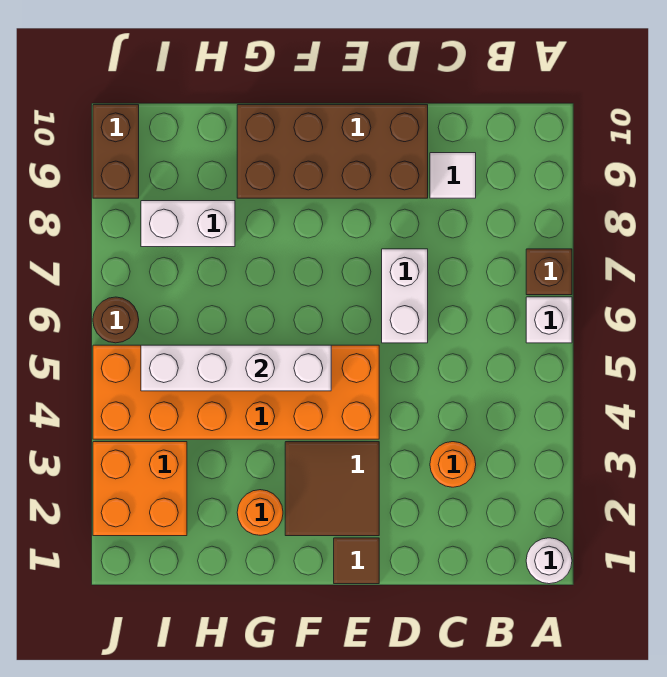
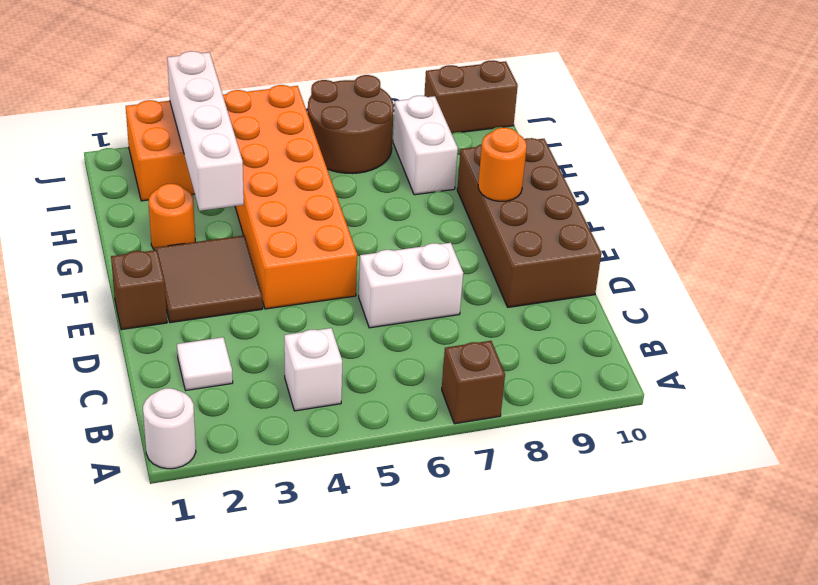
white 1x1 brick [526,297,572,343] -> white 1x1 brick moved to [284,328,342,411]
orange 1x1 round brick [430,442,476,487] -> orange 1x1 round brick moved to [478,128,527,201]
white 1x1 tile [430,153,476,198] -> white 1x1 tile moved to [177,337,233,390]
brown 1x1 tile [334,538,379,584] -> brown 1x1 brick [111,250,167,330]
white 1x4 brick [141,345,331,391] -> white 1x4 brick moved to [167,51,244,211]
brown 1x1 round brick [93,297,139,343] -> brown 2x2 round brick [308,75,394,174]

